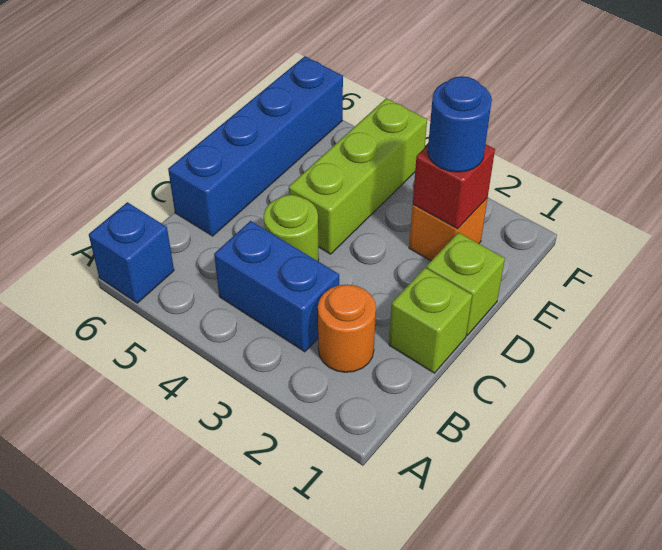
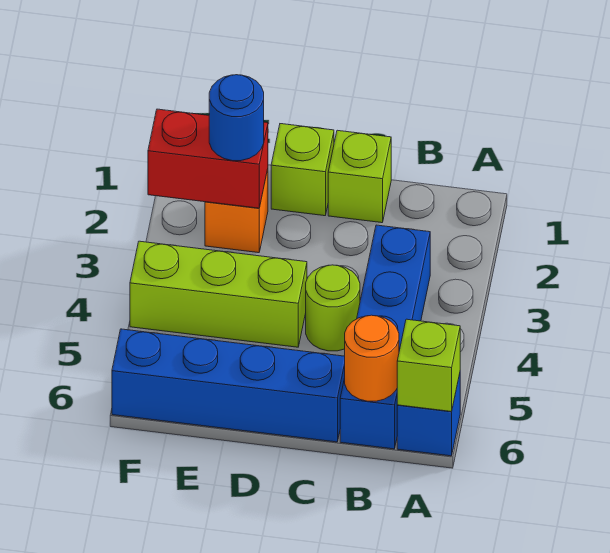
none -> lime 1x1 brick [397,319,460,412]
orange 1x1 round brick [318,284,376,372] -> orange 1x1 round brick moved to [345,315,399,401]
blue 1x2 brick [214,221,339,352] -> blue 1x4 brick [340,225,430,449]
red 1x1 brick [413,144,495,229] -> red 1x2 brick [148,109,268,208]

